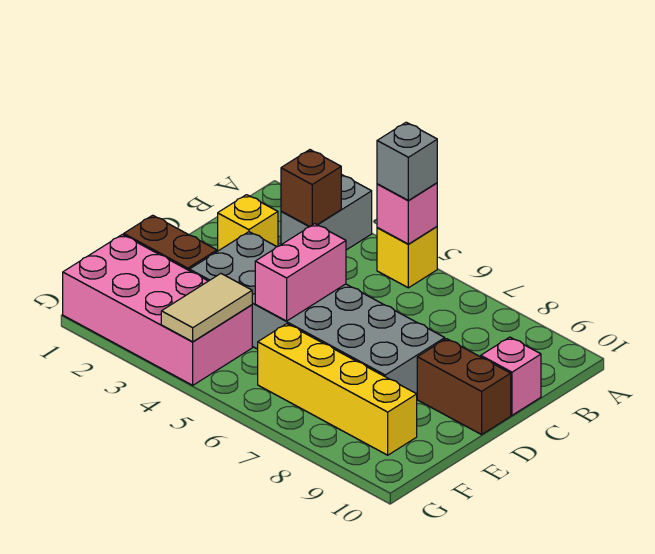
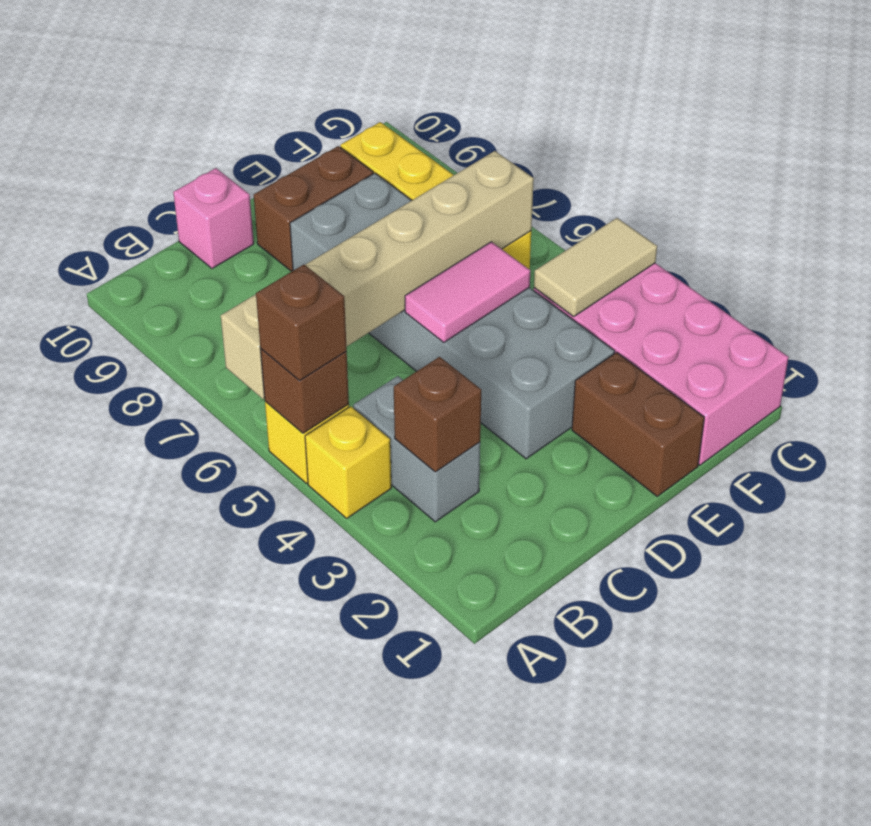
grey 1x2 brick [281,174,372,250] -> grey 1x2 brick turned to [353,376,480,522]
pink 1x1 brick [377,183,437,244] -> brown 1x1 brick [261,349,349,433]
grey 1x1 brick [377,122,437,200] -> brown 1x1 brick [256,265,347,381]
none -> tan 1x6 brick [221,151,534,399]
yellow 1x1 brick [218,195,278,251] -> yellow 1x1 brick moved to [305,406,391,518]
pink 1x2 brick [255,224,346,321] -> pink 1x2 tile [405,242,530,342]
brown 1x2 brick [417,339,511,435] -> brown 1x2 brick turned to [254,146,373,271]

